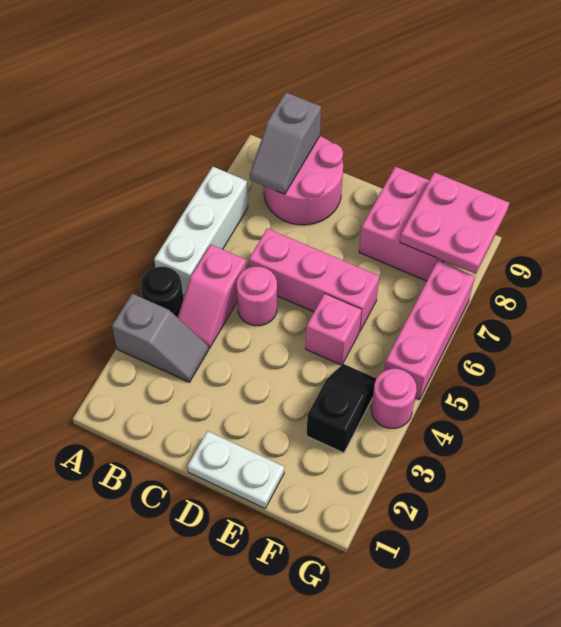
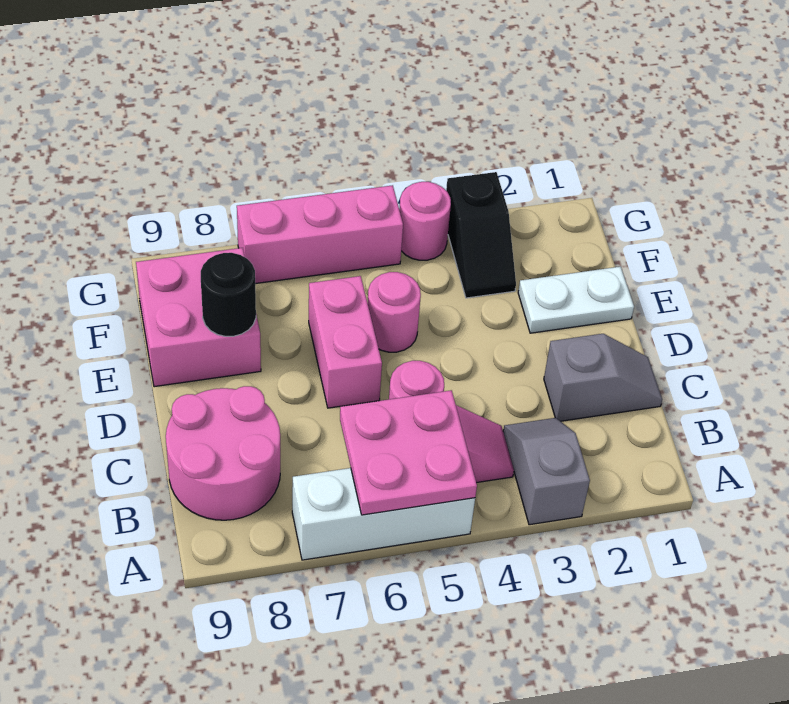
black 1x1 round brick [141,267,183,317] -> black 1x1 round brick moved to [201,253,256,336]
grey 1x2 slope [250,92,321,194] -> grey 1x2 slope moved to [544,334,662,421]
pink 1x3 brick [249,228,380,332] -> pink 1x2 brick [309,276,382,408]
white 1x2 plate [188,431,284,508] -> white 1x2 plate turned to [518,267,634,333]
pink 1x1 brick [306,294,361,365] -> pink 1x1 round brick [368,272,421,352]
black 1x2 slope [307,364,377,453] -> black 1x2 slope turned to [446,172,516,298]
pink 2x2 plate [400,172,509,274] -> pink 2x2 plate moved to [340,390,477,515]

